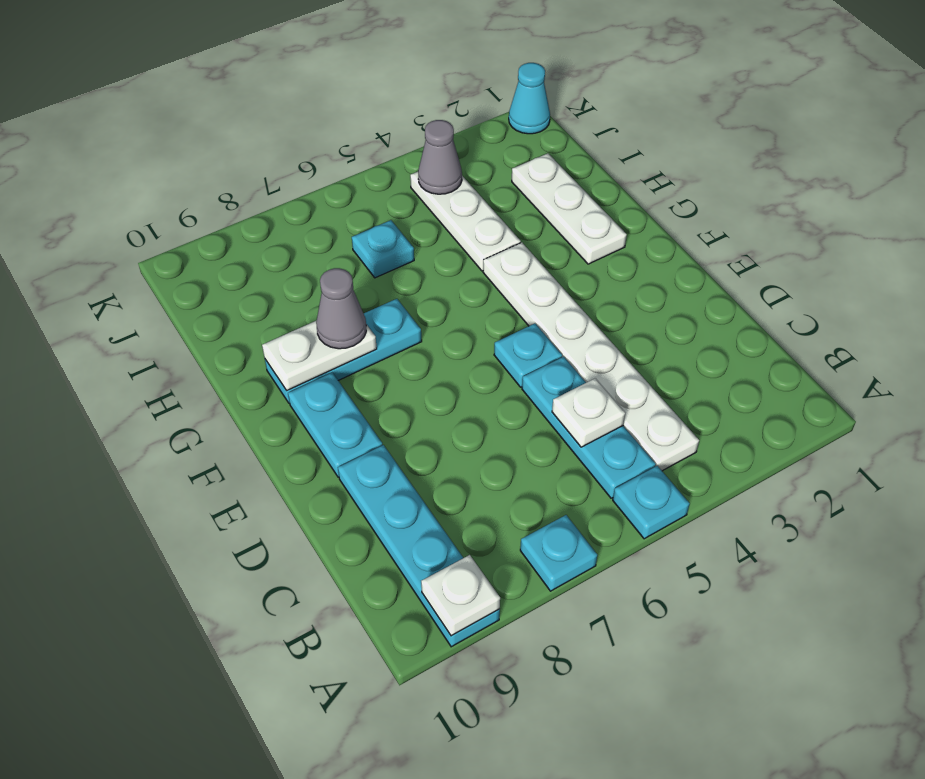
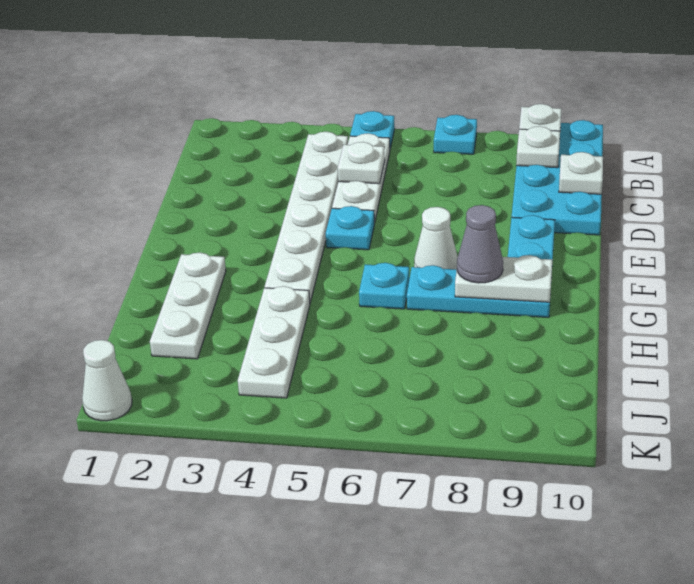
cyan 1x4 plate [338,445,500,647] -> cyan 2x4 plate [512,120,603,235]
cyan 1x3 plate [522,357,656,498] -> white 1x3 plate [332,133,390,223]
none -> white 1x1 plate [516,126,560,168]
none -> white 1x1 plate [559,152,603,194]
none -> white 1x1 cone [414,207,458,270]
cyan 1x1 plate [352,220,414,278] -> cyan 1x1 plate moved to [359,263,409,309]
grey 1x1 cone [418,120,462,194] -> none
cyan 1x1 cone [509,63,550,134] -> white 1x1 cone [82,340,132,421]

